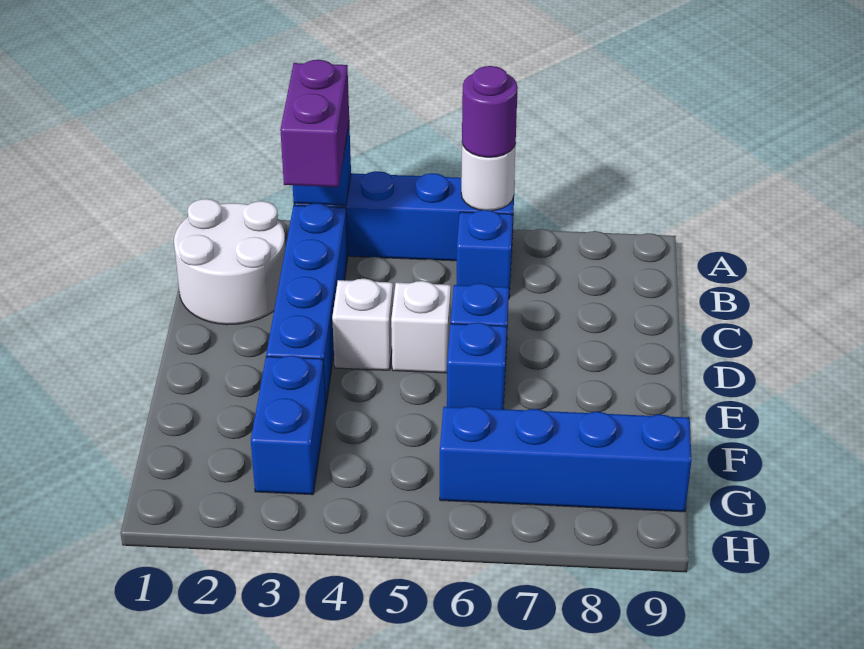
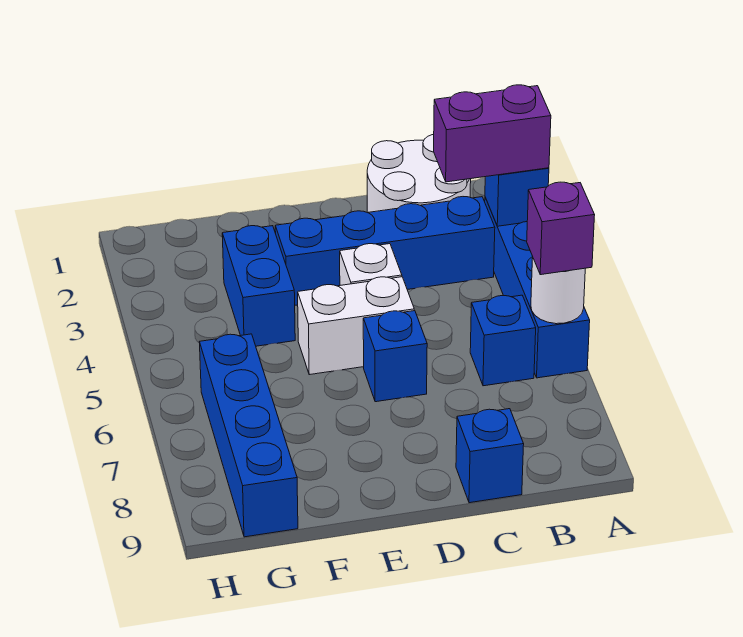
purple 1x1 round brick [462,66,518,157] -> purple 1x1 brick [527,182,595,275]
white 1x1 brick [391,281,451,373] -> white 1x2 brick [298,277,414,375]
blue 1x1 brick [447,323,507,409] -> blue 1x1 brick moved to [456,409,524,503]
blue 1x2 brick [251,356,326,495] -> blue 1x2 brick turned to [222,226,295,346]

